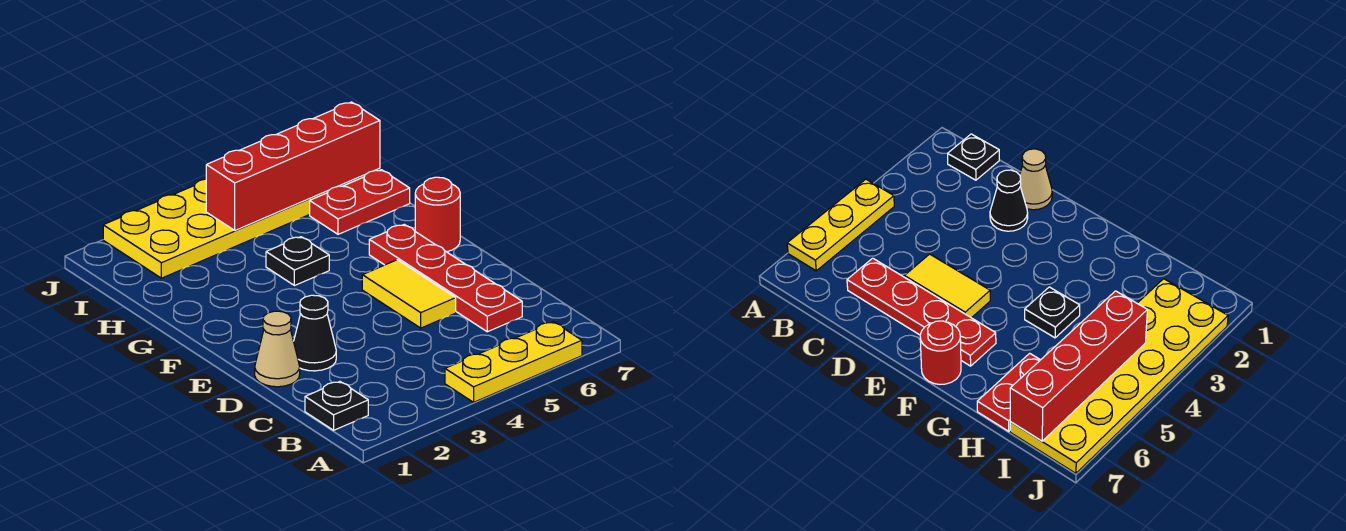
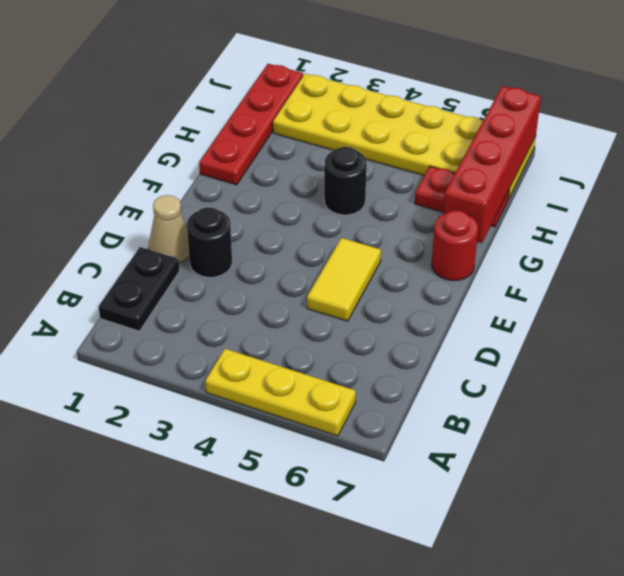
black 1x1 plate [305,382,368,430] -> black 1x2 plate [99,247,179,331]
red 1x4 plate [369,224,522,332] -> red 1x4 plate moved to [199,64,303,185]
black 1x1 cone [294,295,336,371] -> black 1x1 round brick [187,207,232,277]
black 1x1 plate [266,237,329,286] -> black 1x1 round brick [324,147,367,215]
red 1x4 brick [206,102,380,230] -> red 1x4 brick turned to [443,86,541,243]

